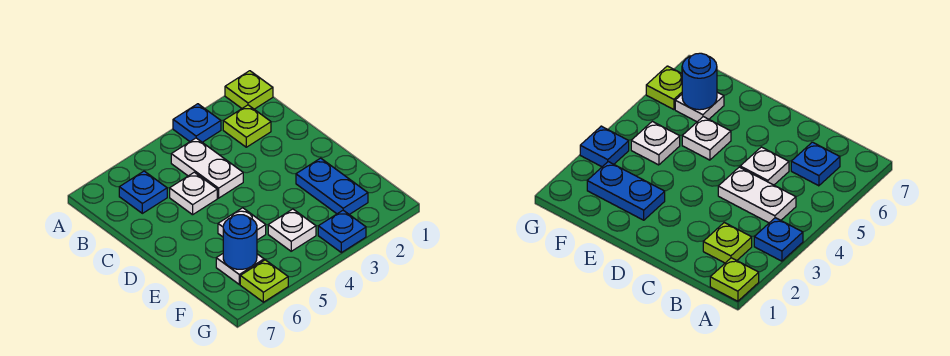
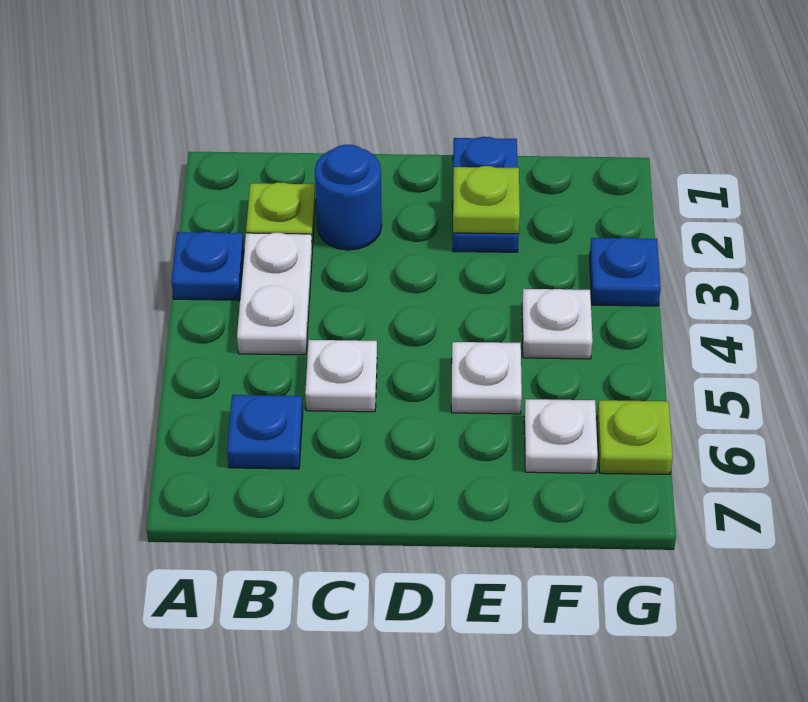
lime 1x1 plate [225,71,273,109] -> lime 1x1 plate moved to [453,166,520,234]
white 1x2 plate [171,138,243,198] -> white 1x2 plate turned to [237,233,312,355]
blue 1x2 plate [296,158,368,215] -> blue 1x2 plate turned to [453,137,519,252]
blue 1x1 round brick [223,215,257,269] -> blue 1x1 round brick moved to [315,145,382,250]

